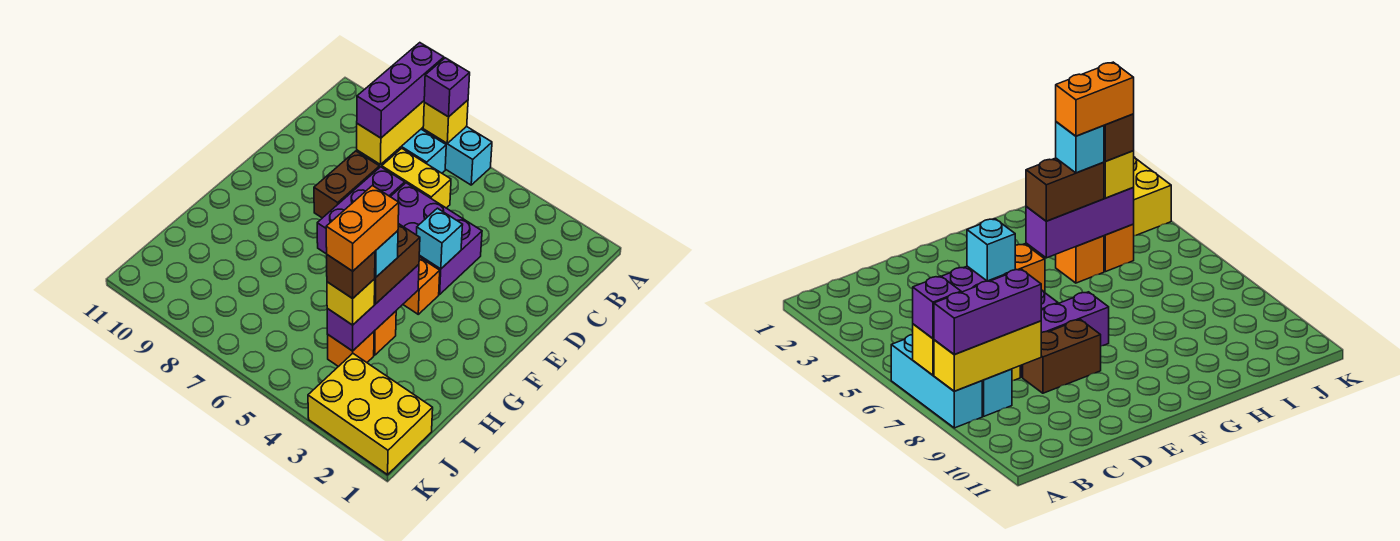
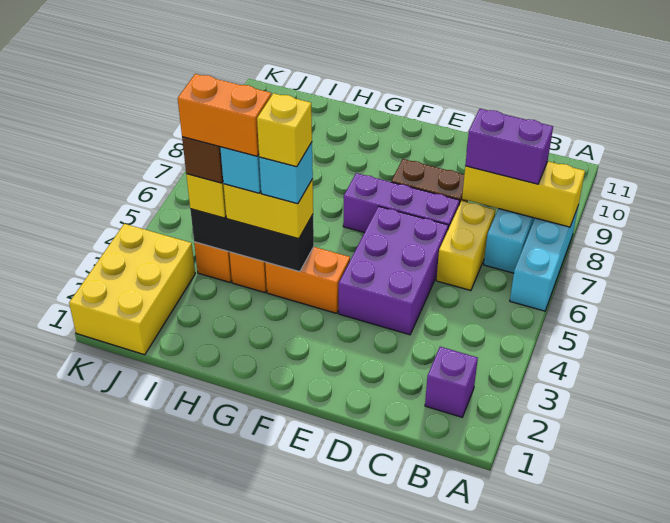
yellow 1x1 brick [423,100,468,143] -> yellow 1x1 brick moved to [257,93,312,167]
purple 1x1 brick [424,58,470,117] -> purple 1x1 brick moved to [425,347,478,417]
purple 1x3 brick [357,43,444,138] -> purple 1x2 brick [465,109,553,184]
cyan 1x1 brick [416,208,463,269] -> cyan 1x1 brick moved to [259,142,313,204]
orange 1x1 brick [403,257,440,314] -> orange 1x2 brick [265,247,350,313]
purple 1x3 brick [327,265,419,351] -> black 1x3 brick [190,209,314,272]
brown 1x2 brick [374,224,420,304] -> yellow 1x2 brick [224,179,313,239]

